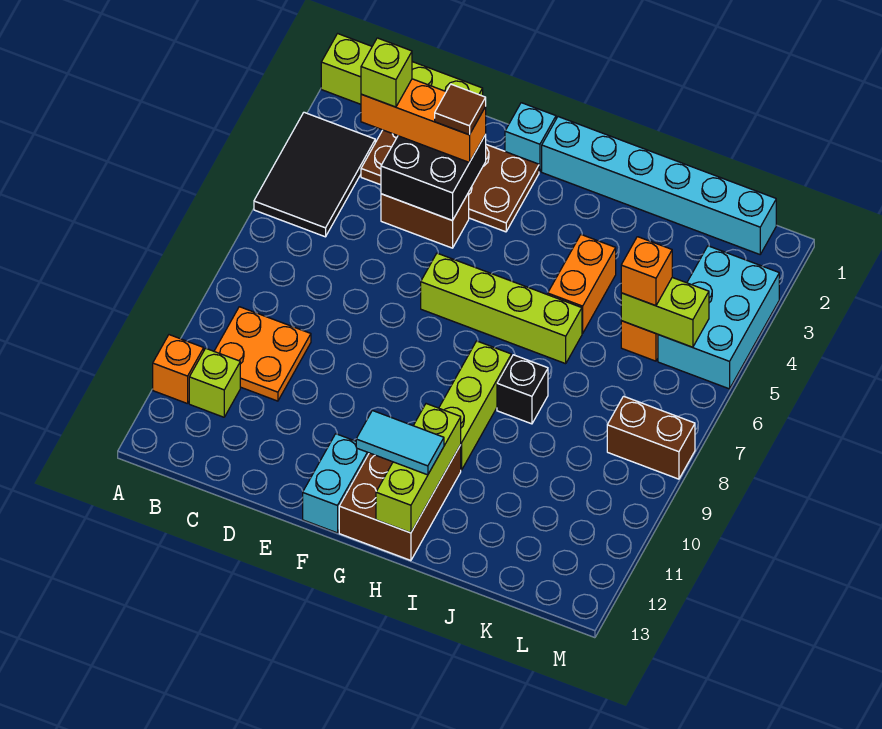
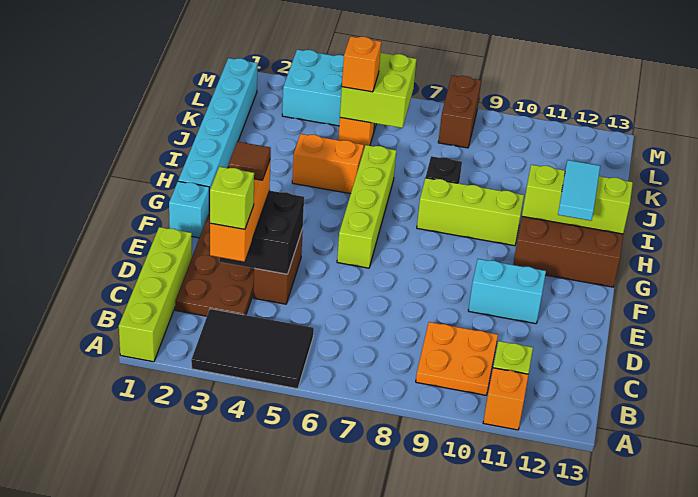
cyan 1x2 brick [303,434,369,533] -> cyan 1x2 brick moved to [468,259,546,324]
lime 1x2 brick [621,278,709,347] -> lime 2x2 brick [340,53,416,128]

